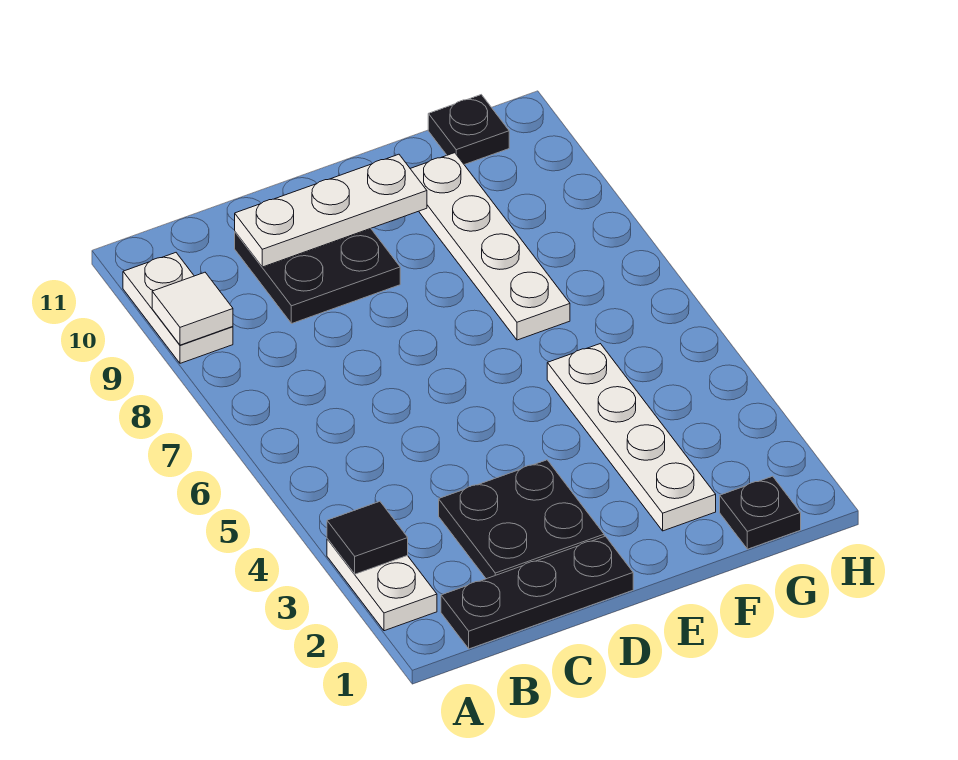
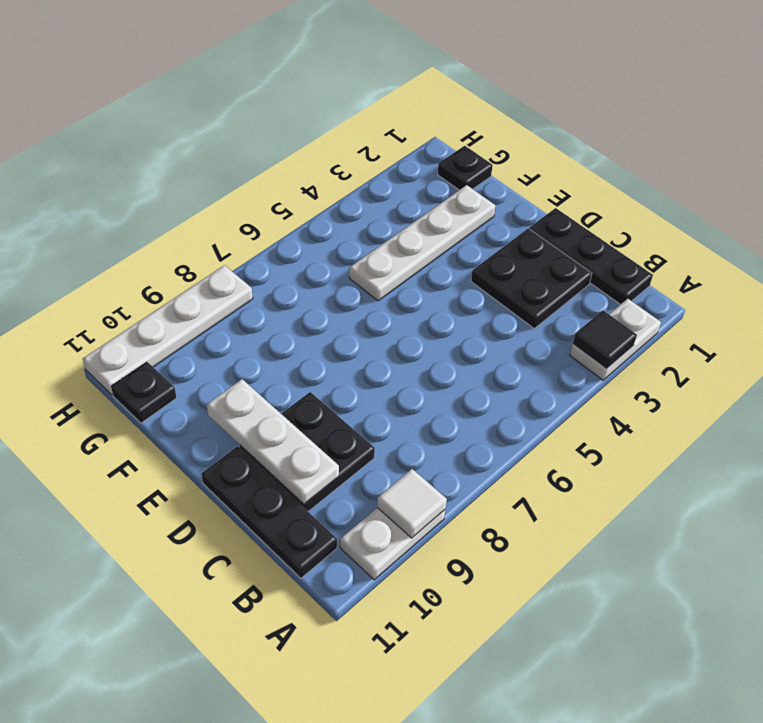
none -> black 1x3 plate [201,446,337,578]
white 1x4 plate [410,153,570,340] -> white 1x4 plate moved to [83,265,253,395]

